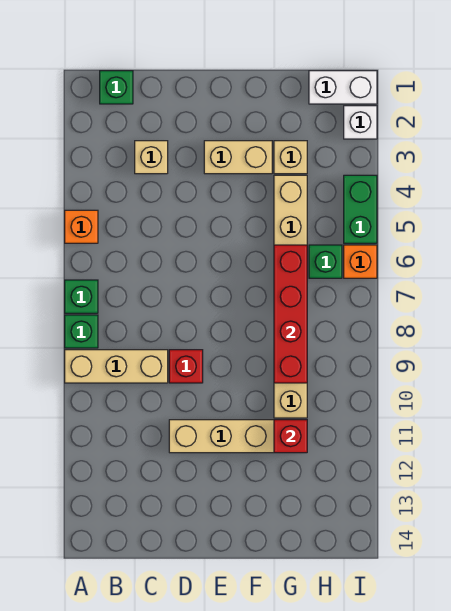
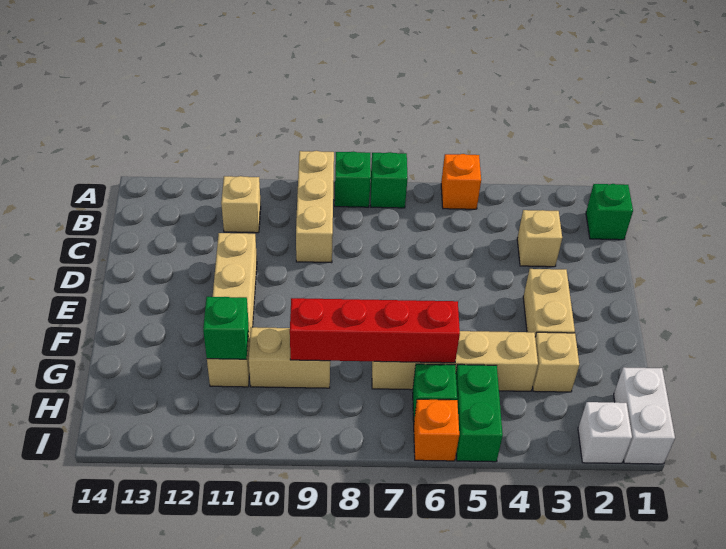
none -> tan 1x1 brick [221,176,261,233]
red 1x1 brick [169,350,203,383] -> none
red 1x1 brick [274,420,307,453] -> green 1x1 brick [203,297,249,359]
green 1x2 brick [344,175,377,243] -> green 1x2 brick turned to [456,365,503,462]

